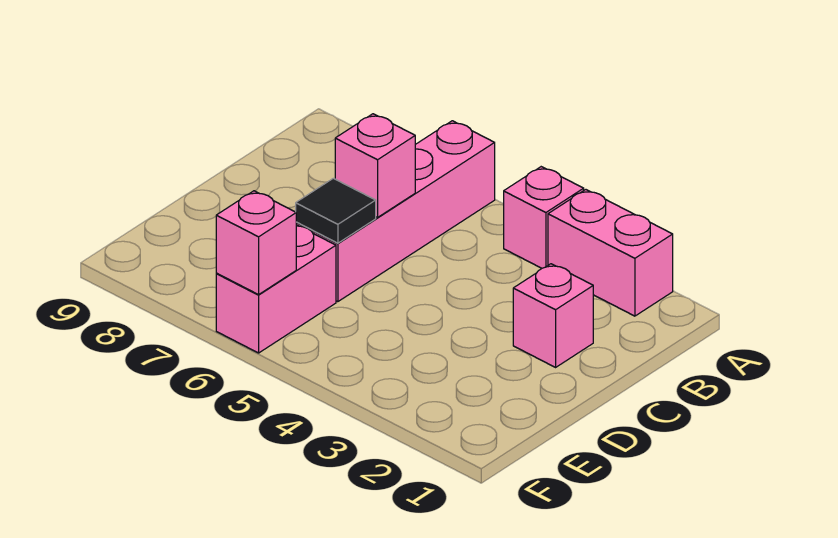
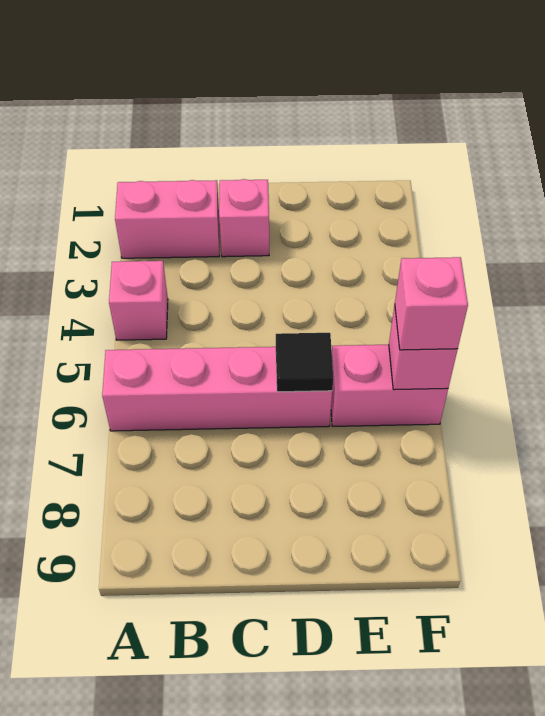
pink 1x2 brick [548,190,673,316] -> pink 1x2 brick turned to [115,180,219,258]
pink 1x1 brick [335,114,415,218] -> pink 1x1 brick moved to [395,257,468,350]

